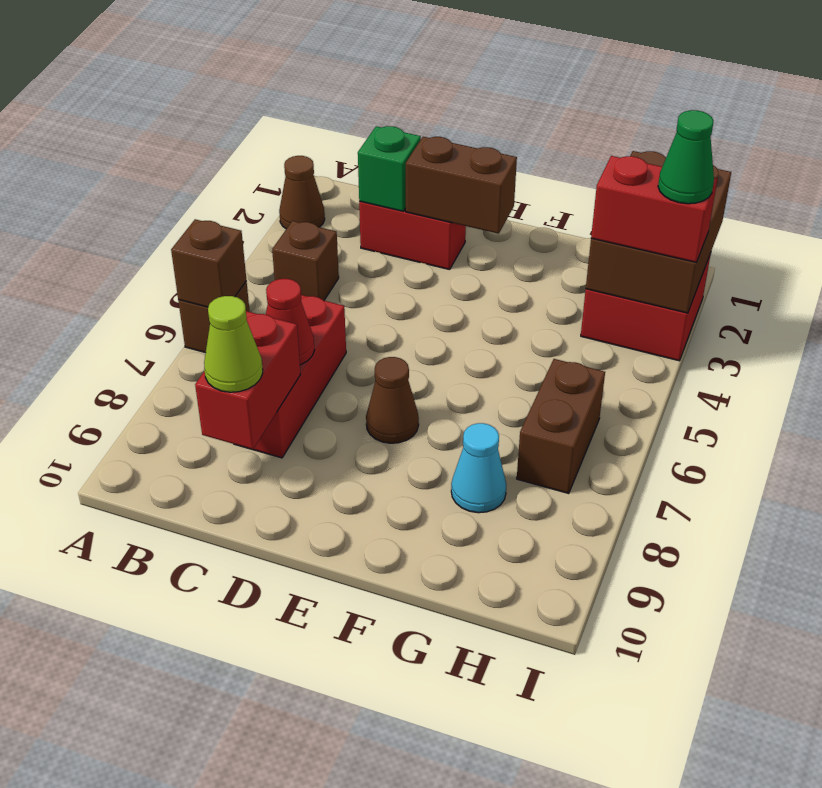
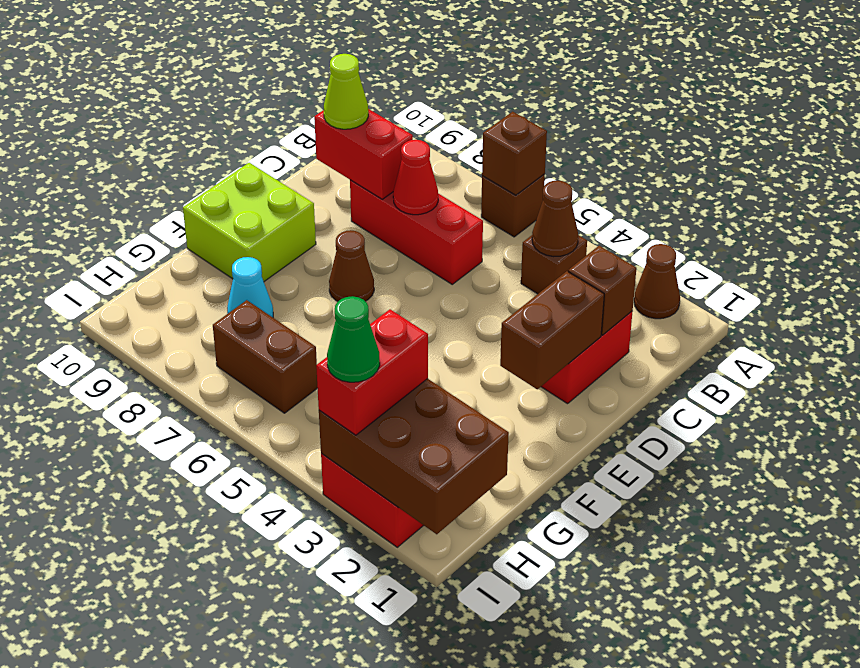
none -> brown 1x1 cone [532,180,578,257]
green 1x1 brick [358,126,421,211] -> brown 1x1 brick [568,246,636,335]
none -> lime 2x2 brick [183,163,316,281]

